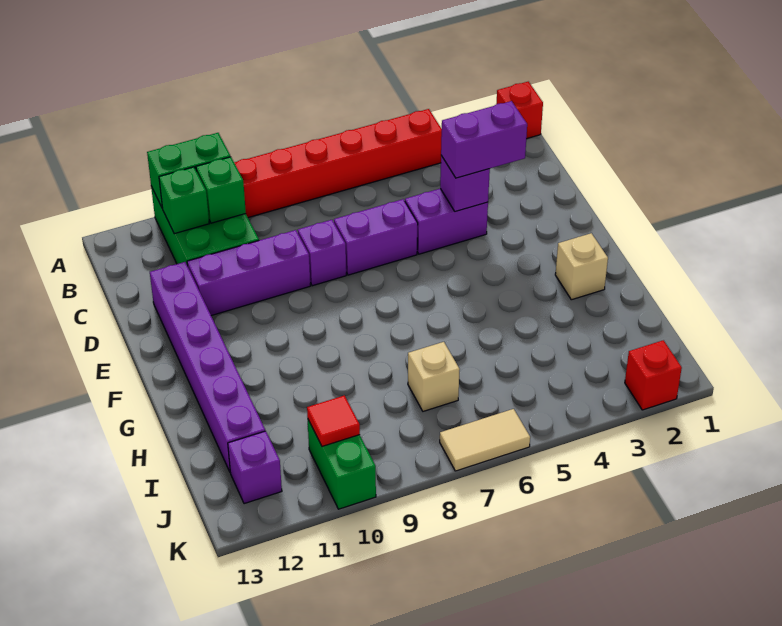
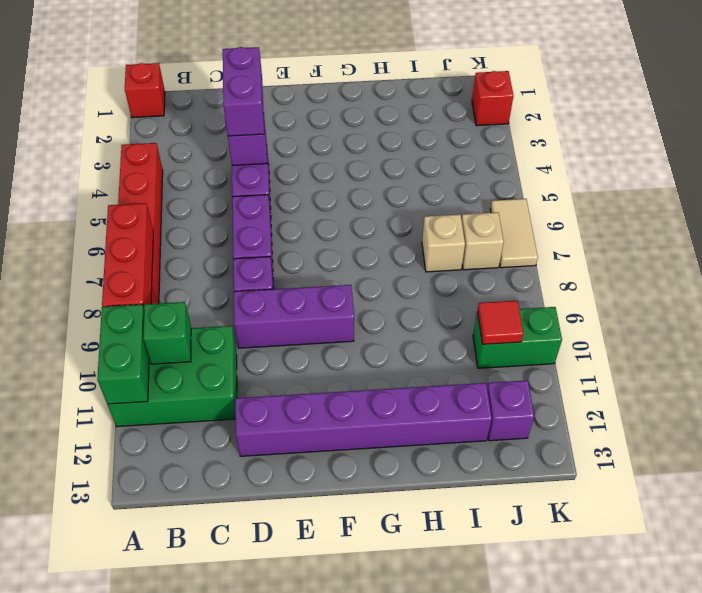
none -> red 1x3 brick [102,203,153,308]
green 1x1 brick [159,167,209,234] -> none
purple 1x3 brick [187,230,310,316] -> purple 1x3 brick turned to [234,285,354,348]
tan 1x1 brick [555,233,608,300] -> tan 1x1 brick moved to [462,212,504,270]

